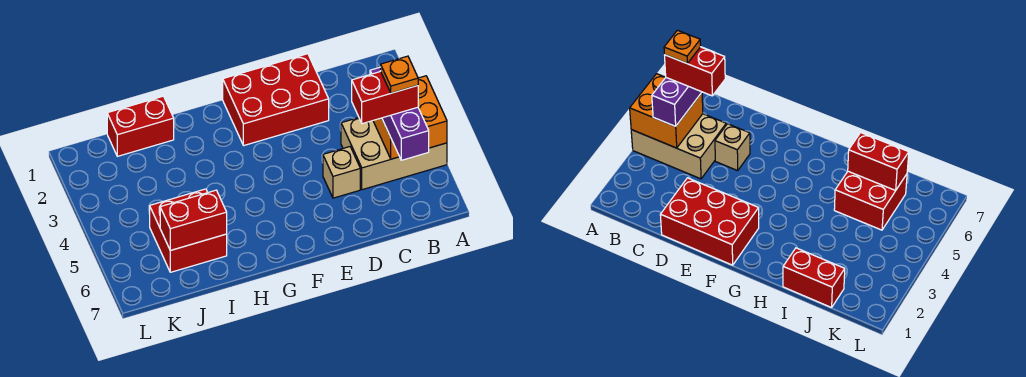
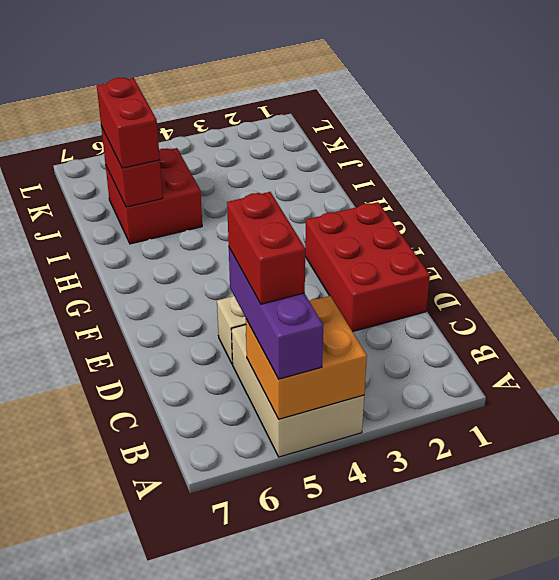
purple 1x3 brick [370,67,429,160] -> purple 1x3 brick turned to [229,248,323,379]
orange 1x1 plate [381,56,418,93] -> none
red 1x2 brick [107,96,174,156] -> red 1x2 brick moved to [97,78,160,168]

